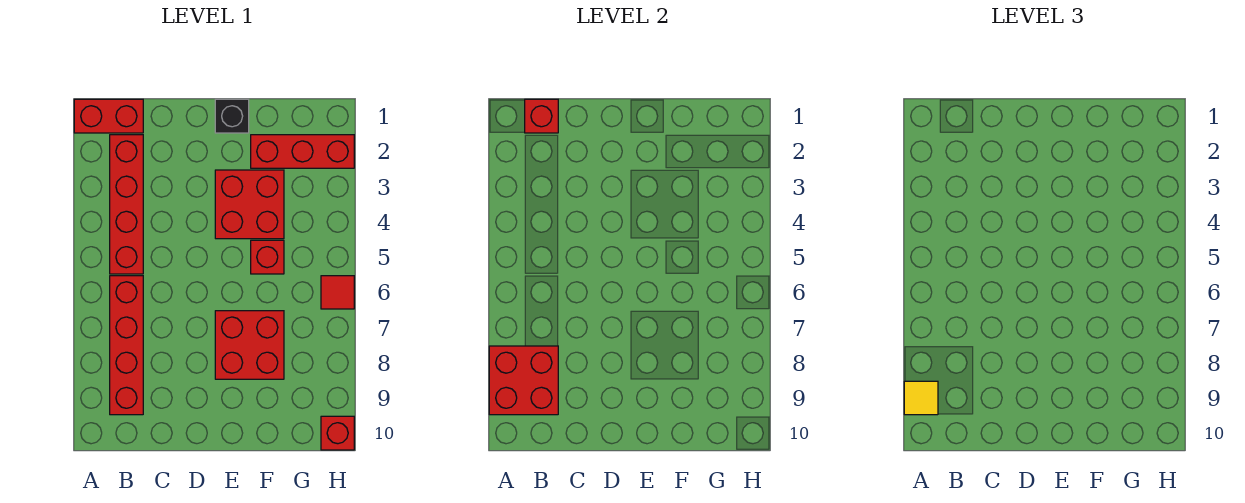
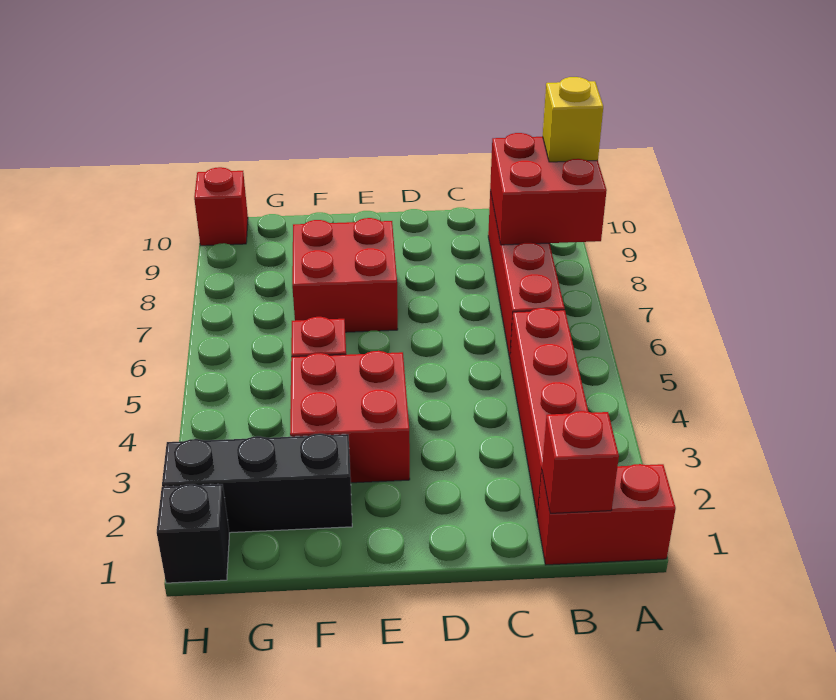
yellow 1x1 tile [904,381,938,415] -> yellow 1x1 brick [543,77,603,162]
black 1x1 brick [215,99,249,133] -> black 1x1 brick moved to [157,484,229,583]
red 1x3 brick [251,135,354,168] -> black 1x3 brick [162,434,352,533]
red 1x1 tile [321,276,354,309] -> none

